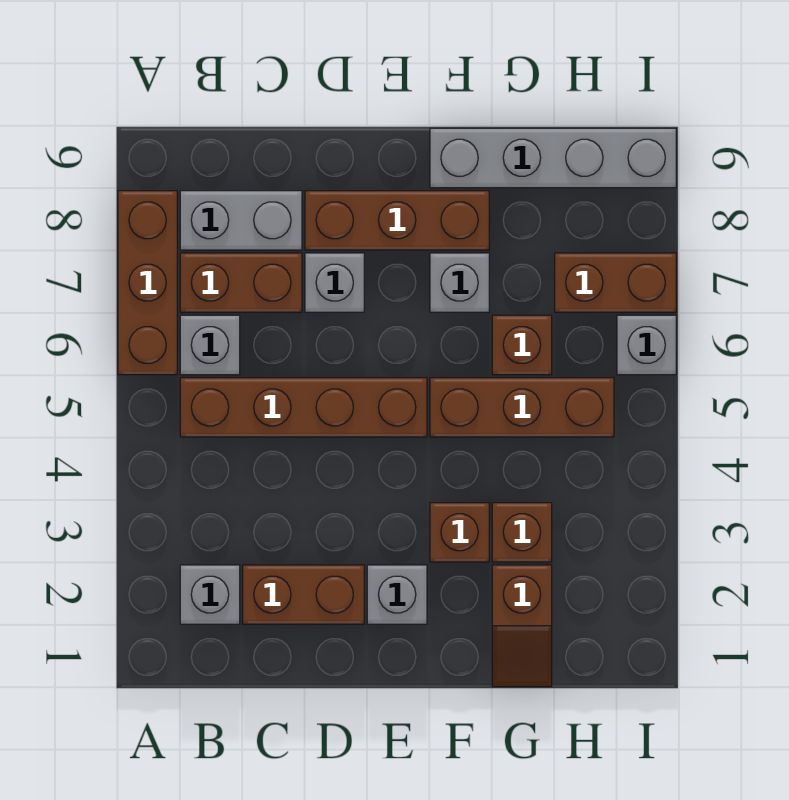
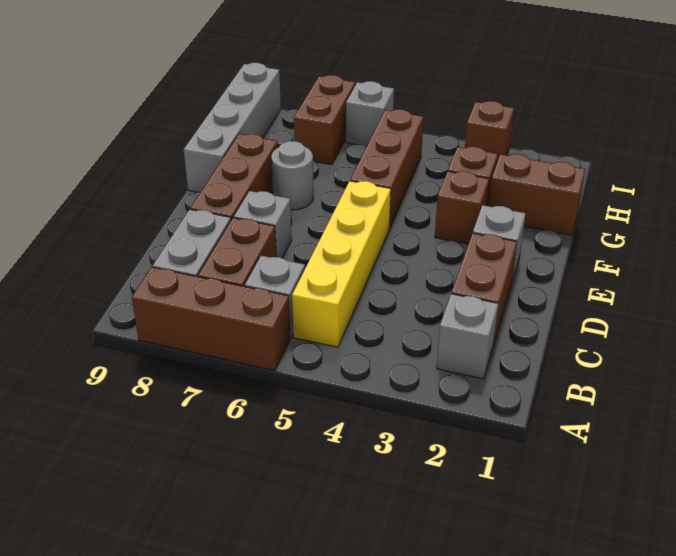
brown 1x4 brick [180,378,427,437] -> yellow 1x4 brick [292,181,391,347]
grey 1x1 brick [430,253,489,312] -> grey 1x1 round brick [271,141,314,210]
brown 1x2 slope [492,565,552,687] -> brown 1x2 brick [489,154,585,235]
brown 1x1 brick [492,315,552,375] -> brown 1x1 brick moved to [465,101,514,161]

